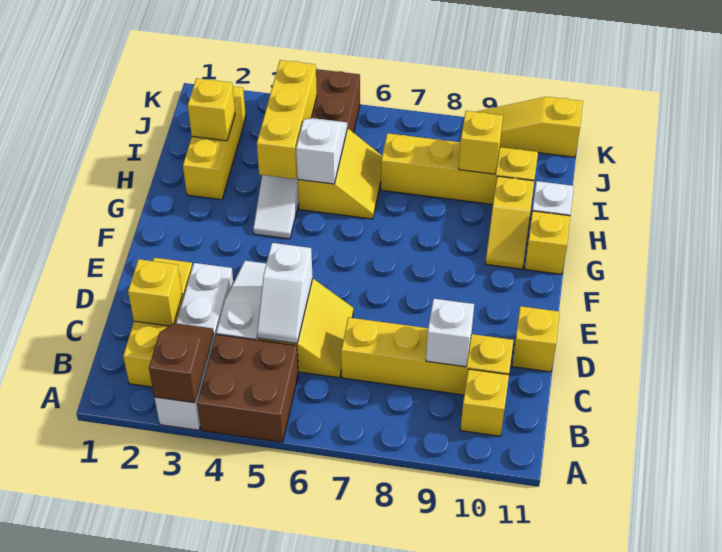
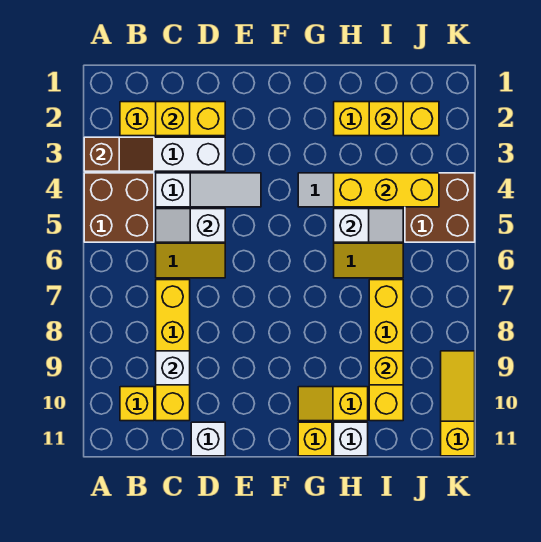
yellow 1x1 brick [512,306,560,372] -> white 1x1 brick [191,422,225,456]

